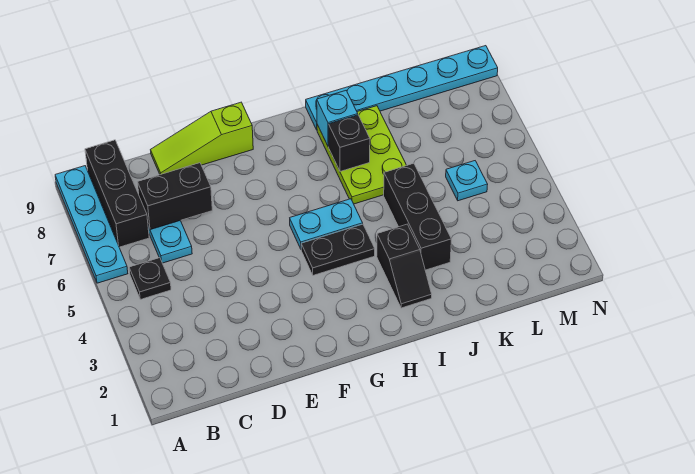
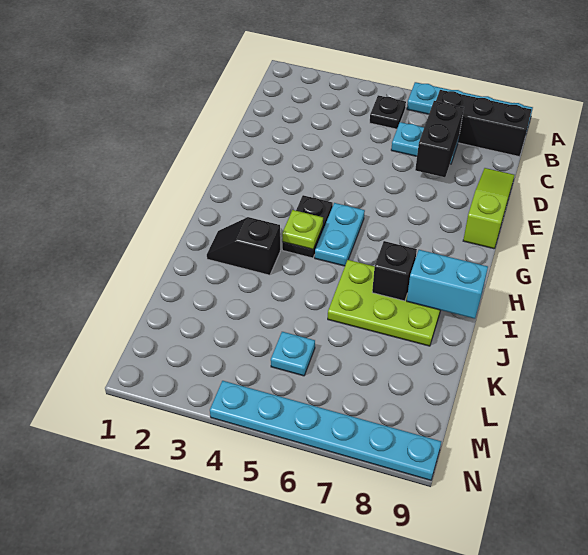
none -> lime 1x1 plate [282,210,323,249]
cyan 1x1 brick [317,91,358,146] -> cyan 1x2 brick [407,250,488,319]
cyan 1x6 plate [306,46,498,130] -> cyan 1x6 plate turned to [210,381,441,480]
black 1x3 brick [384,163,451,270] -> none

